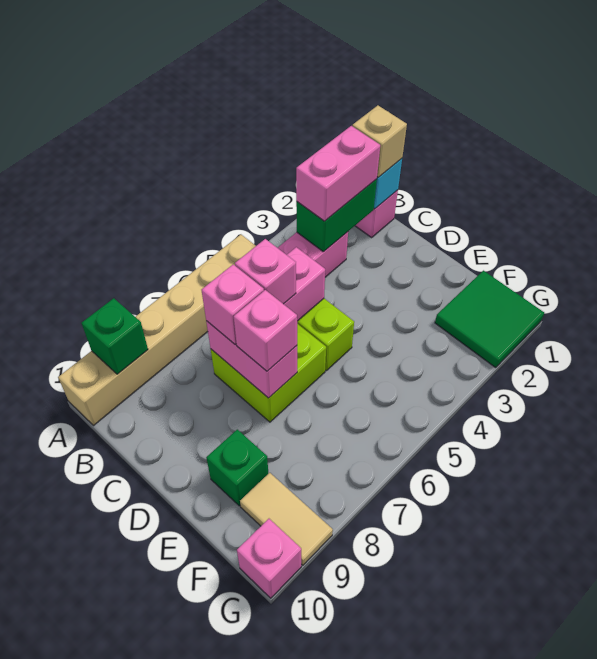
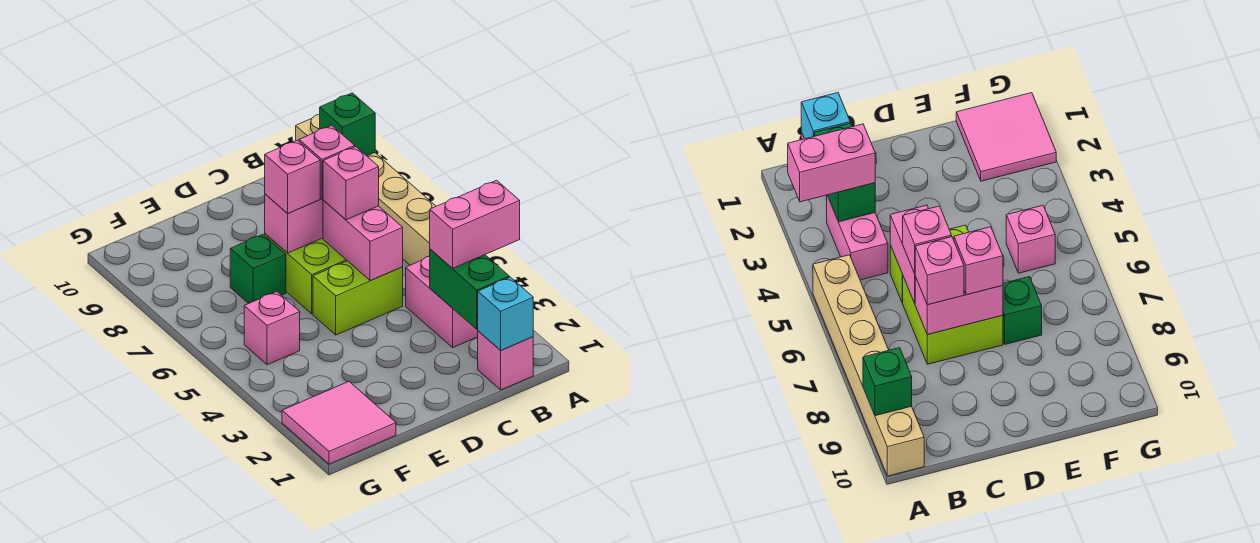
tan 1x1 brick [352,105,407,177] -> none
pink 1x2 brick [296,126,380,221] -> pink 1x2 brick turned to [430,180,520,269]
green 1x1 brick [206,429,268,506] -> green 1x1 brick moved to [230,234,286,303]
green 2x2 tile [435,271,544,368] -> pink 2x2 tile [282,382,396,464]
tan 1x2 tile [240,473,333,565] -> none
pink 1x1 brick [237,519,301,598] -> pink 1x1 brick moved to [244,292,300,365]

